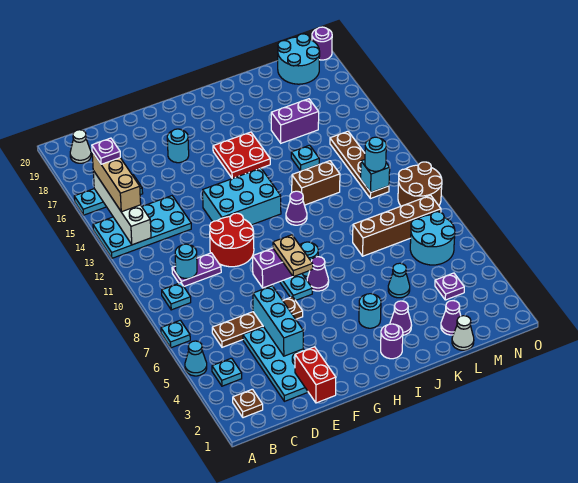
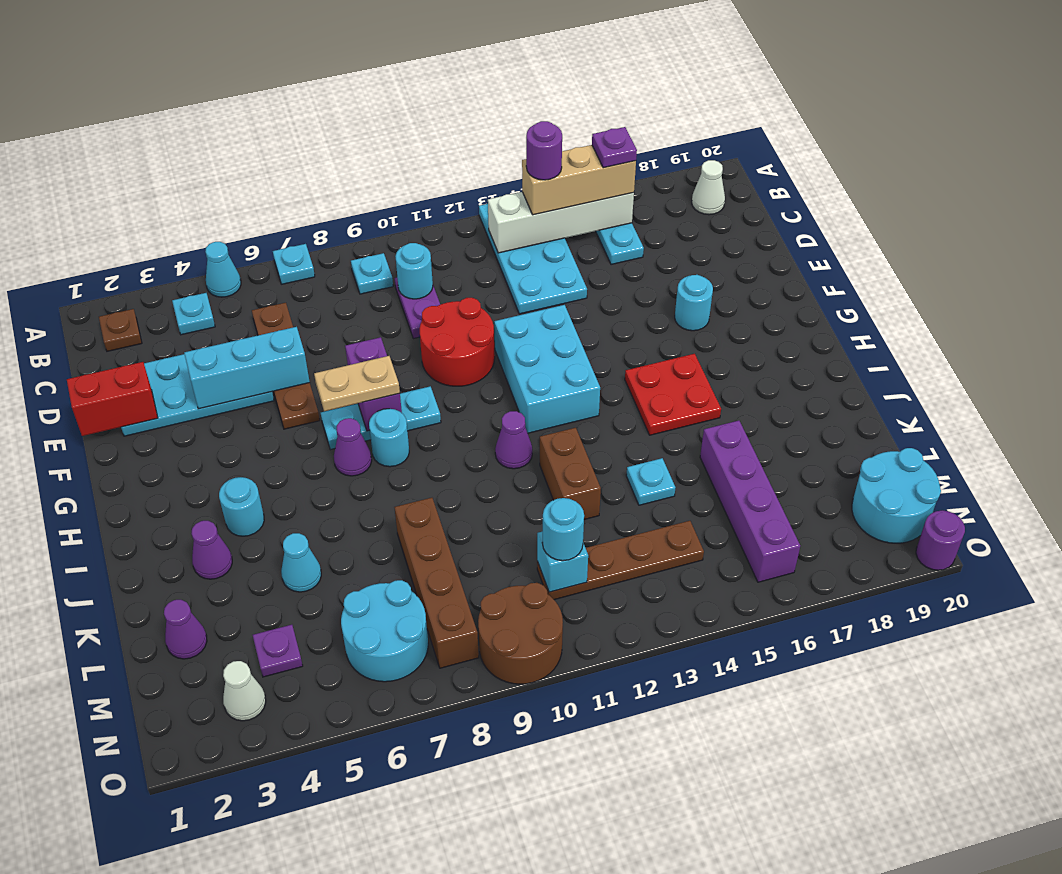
purple 1x1 round brick [381,324,403,359] -> purple 1x1 round brick moved to [526,121,562,180]
purple 1x2 brick [271,99,319,143] -> purple 1x4 brick [700,421,800,582]
white 1x1 cone [452,316,474,350] -> white 1x1 cone moved to [223,661,266,721]

